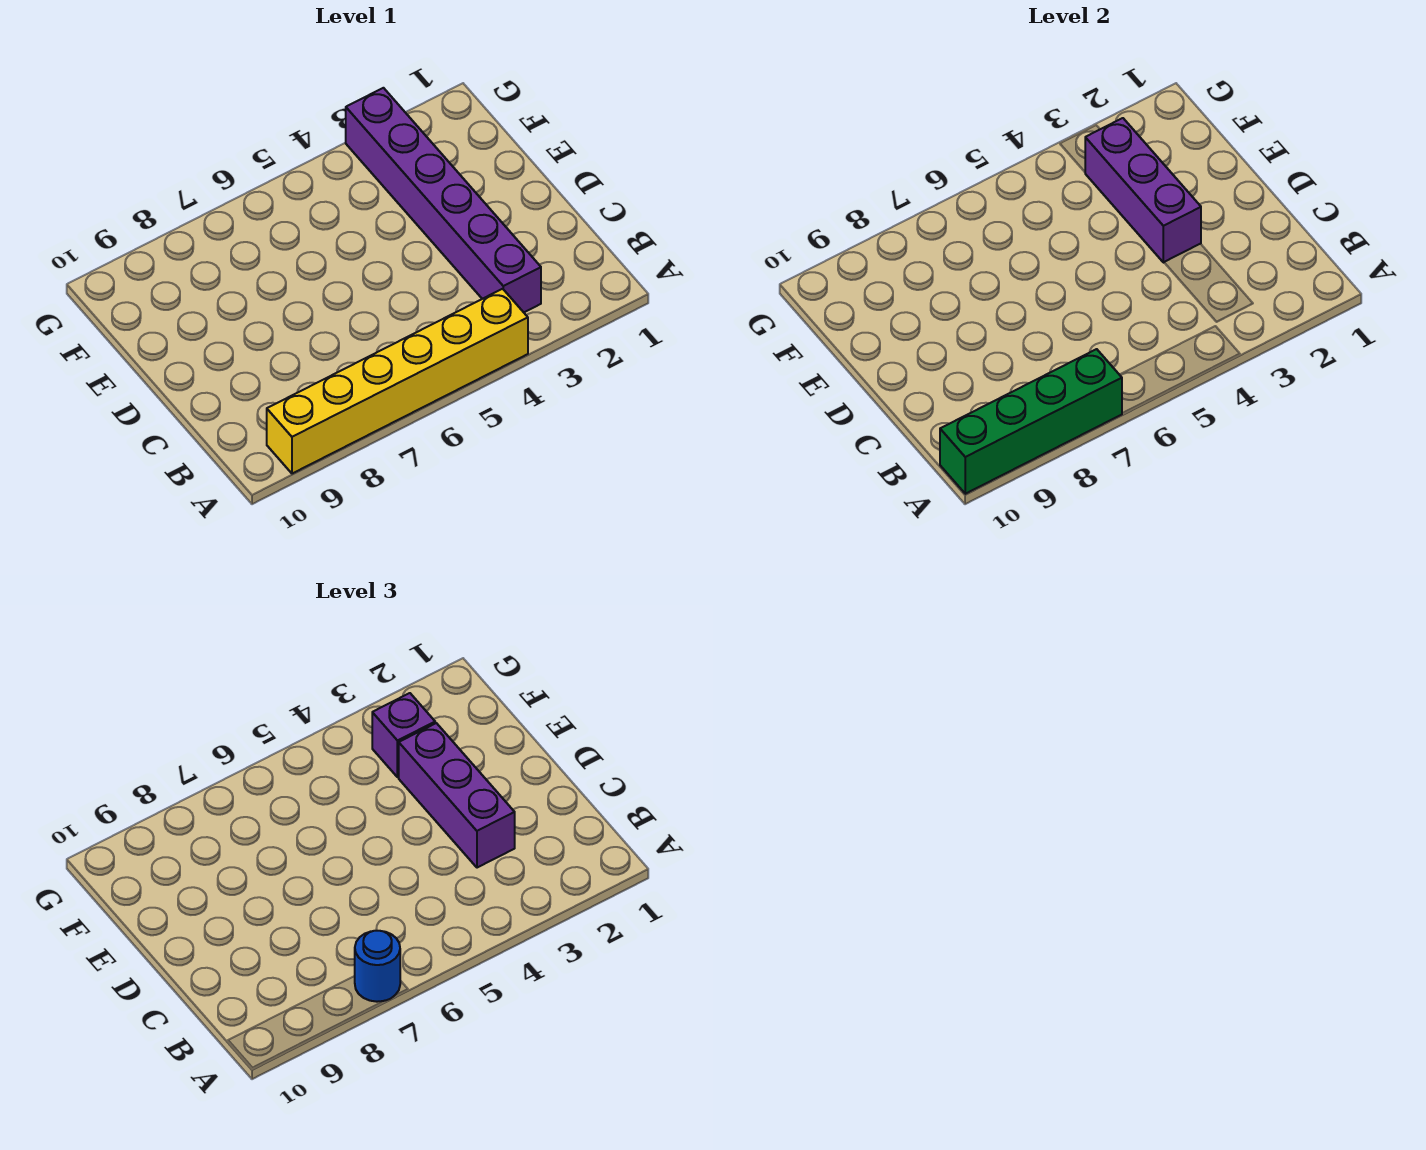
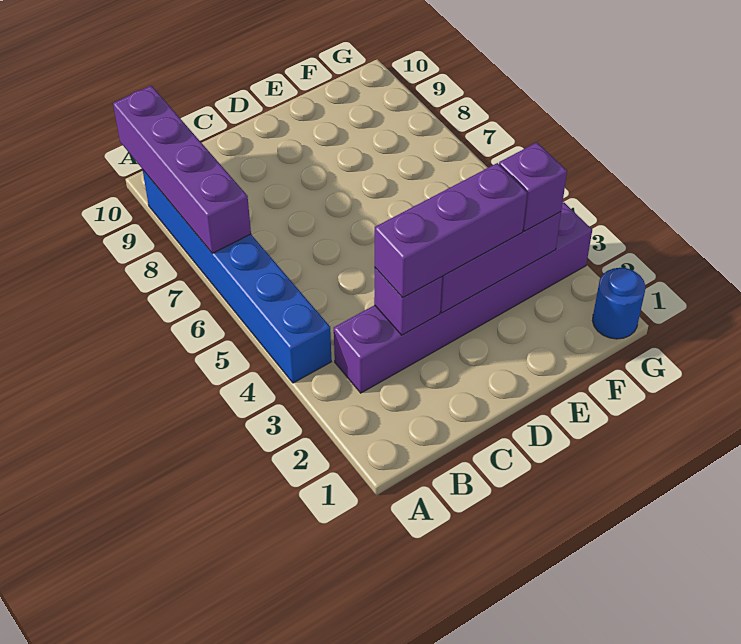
yellow 1x6 brick [267,289,528,474] -> blue 1x6 brick [143,170,331,383]
green 1x4 brick [940,349,1122,494] -> purple 1x4 brick [113,86,251,253]
blue 1x1 round brick [355,931,400,1002] -> blue 1x1 round brick moved to [593,268,645,339]
none -> purple 1x1 brick [374,268,442,335]

